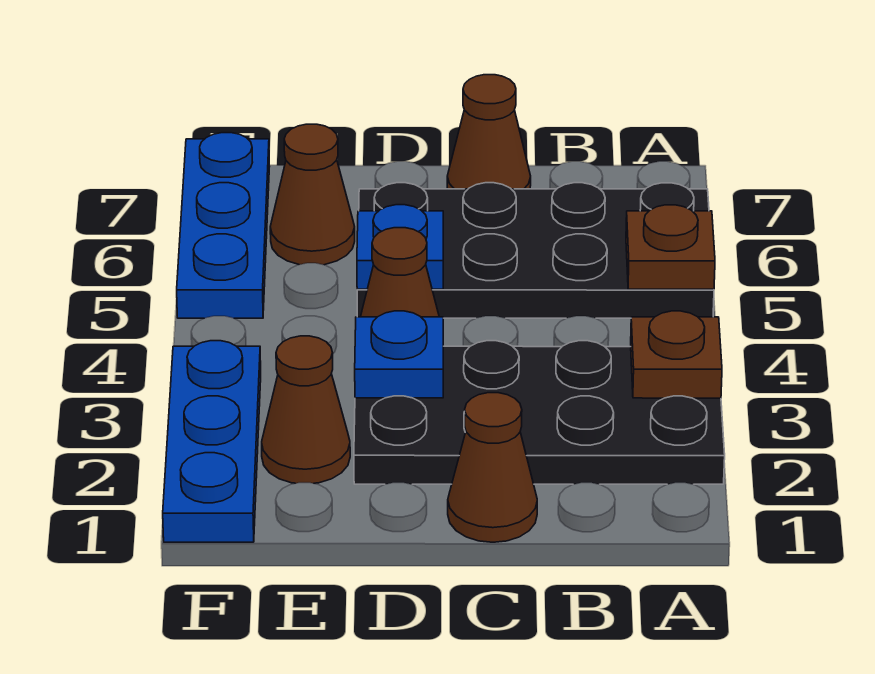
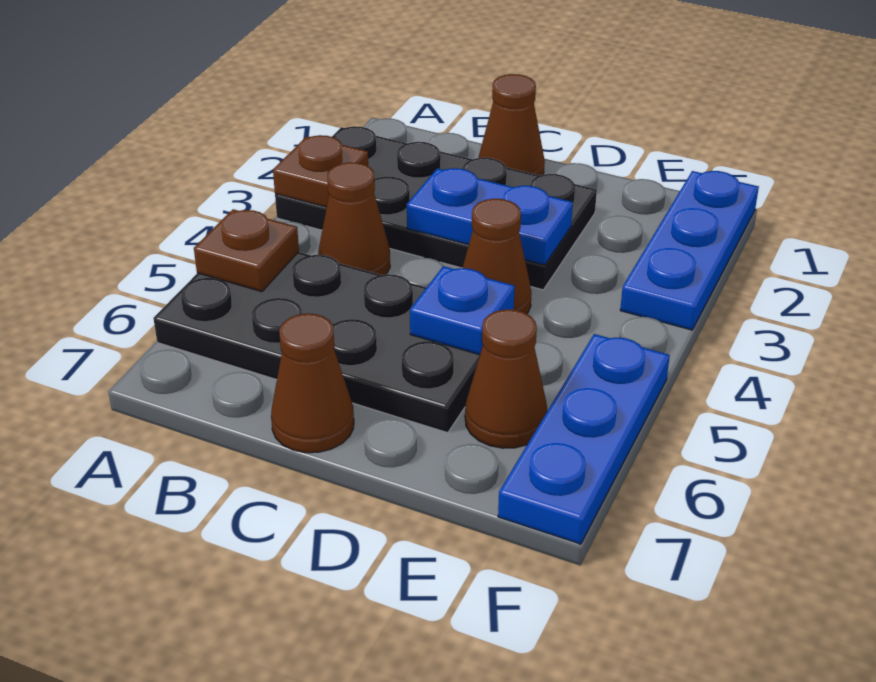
blue 1x1 plate [355,311,443,398] -> blue 1x2 plate [407,168,573,265]
brown 1x1 cone [262,336,350,483] -> brown 1x1 cone moved to [318,162,390,275]

